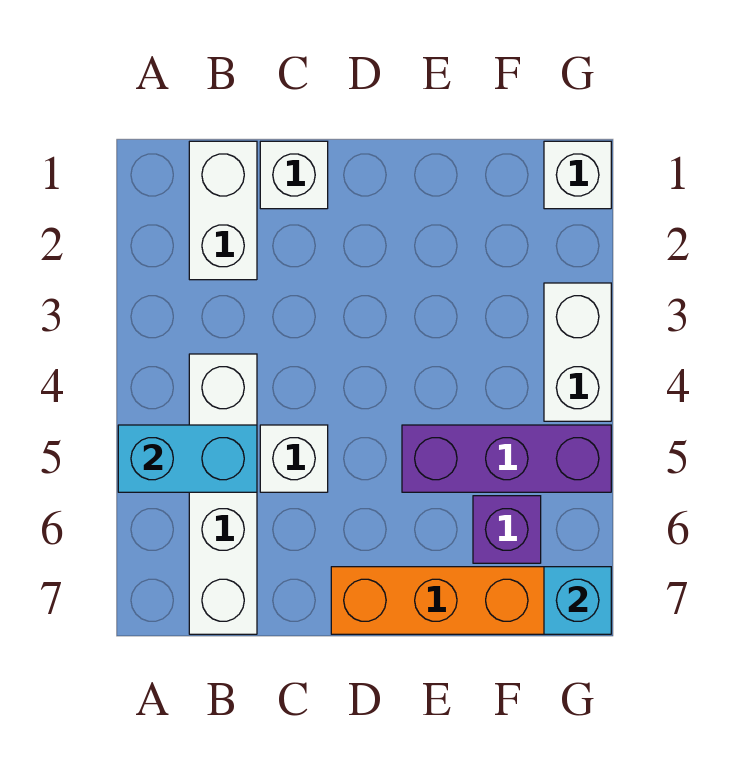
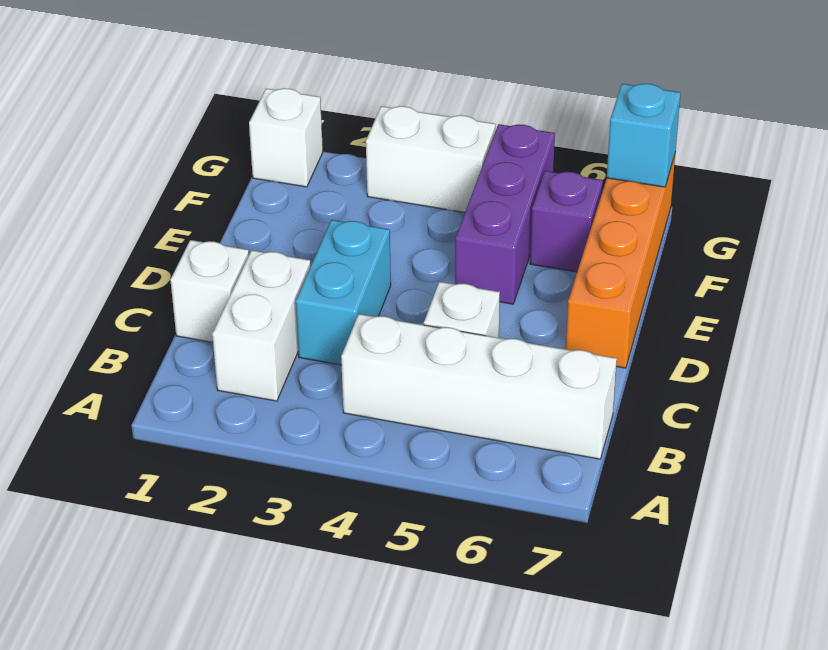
cyan 1x2 brick [118,425,257,492] -> cyan 1x2 brick moved to [296,220,391,365]
white 1x2 brick [189,141,257,280] -> white 1x2 brick turned to [212,250,311,401]

